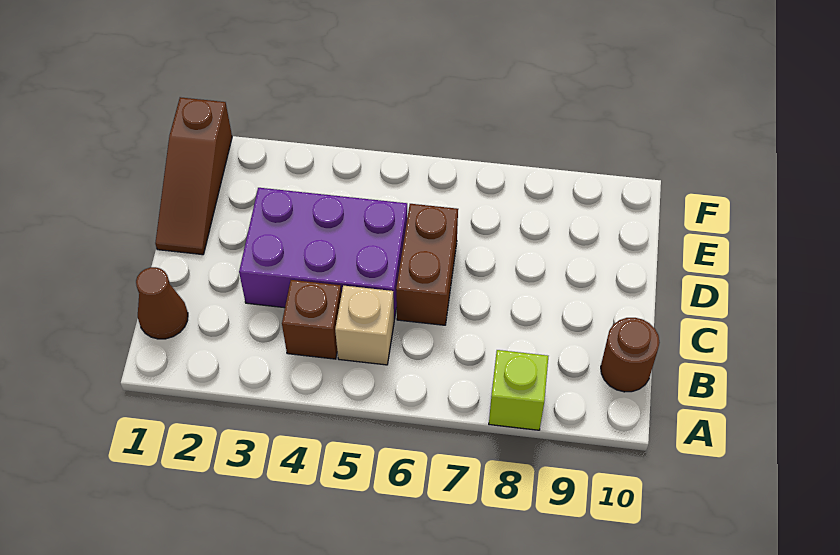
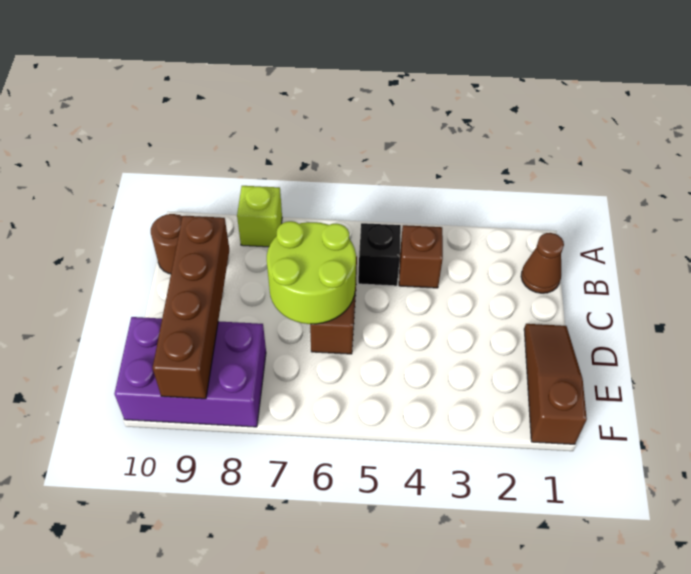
tan 1x1 brick [335,286,394,365] -> black 1x1 brick [358,223,401,286]
purple 2x3 brick [239,188,407,319] -> purple 2x3 brick moved to [114,317,266,427]
none -> lime 2x2 round brick [267,221,356,324]
none -> brown 1x4 brick [153,216,229,399]

